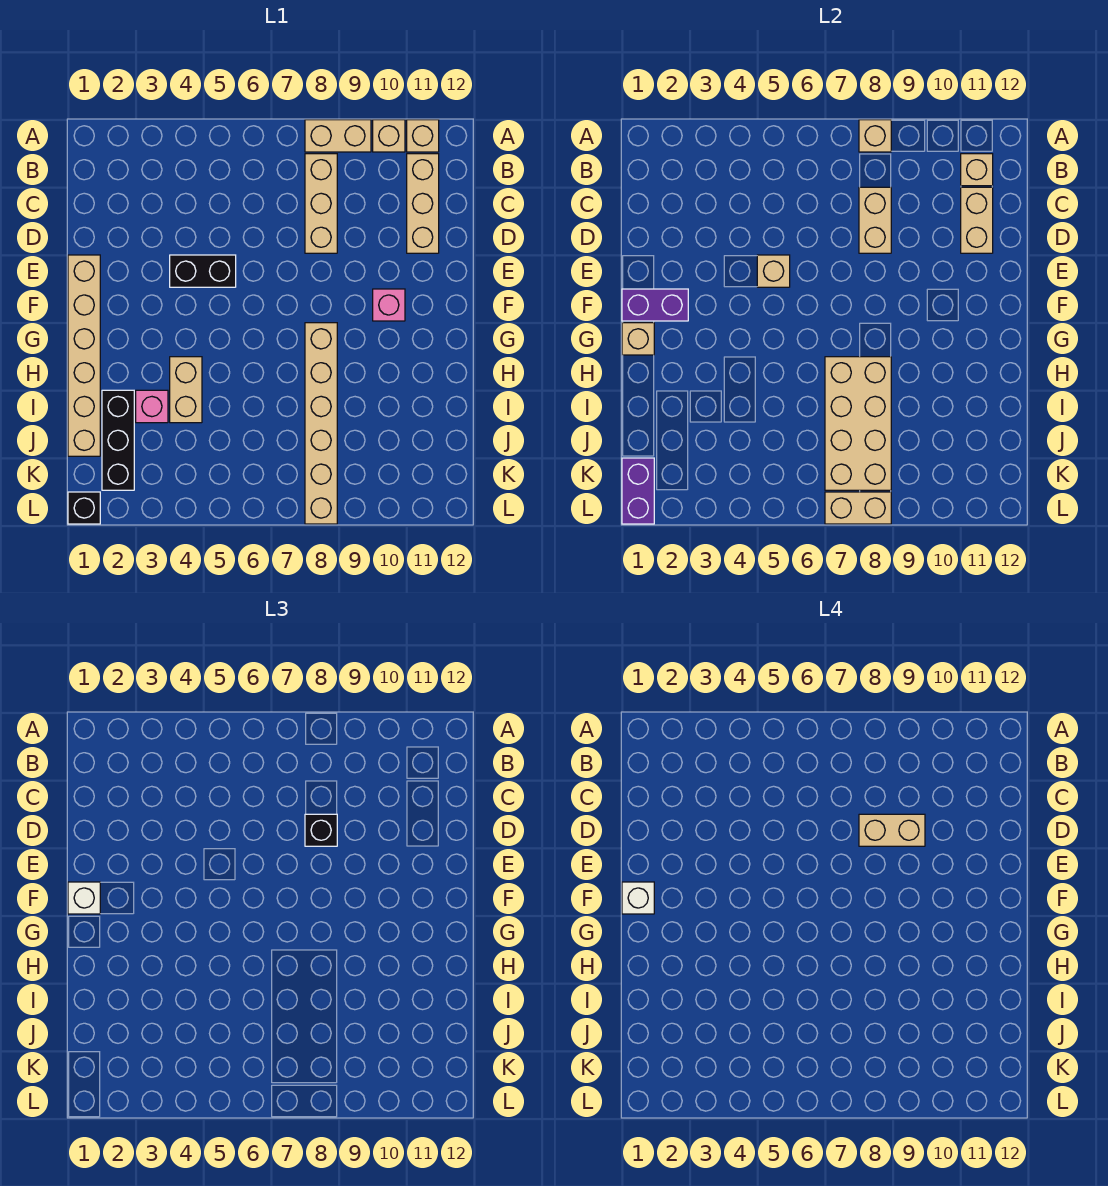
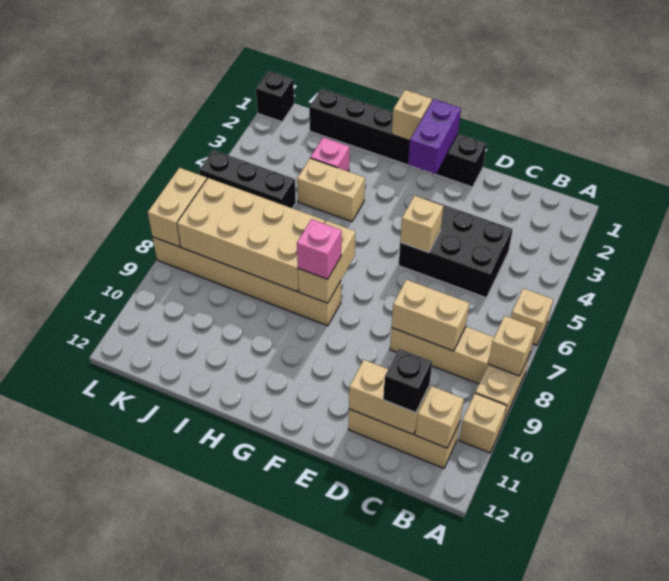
tan 1x1 brick [407,120,439,152] -> tan 1x1 brick moved to [511,288,553,345]
black 1x1 brick [305,814,337,846] -> black 1x1 brick moved to [383,349,432,413]
tan 1x2 brick [859,814,925,846] -> tan 1x2 brick moved to [298,221,355,303]
tan 1x6 brick [68,255,100,456] -> black 1x6 brick [309,89,486,187]
black 1x2 brick [170,255,236,287] -> black 2x3 brick [399,198,513,298]
white 1x1 brick [68,882,100,914] -> none
white 1x1 brick [622,882,654,914] -> none
pink 1x1 brick [373,289,405,321] -> pink 1x1 brick moved to [297,219,342,279]
black 1x3 brick [102,390,134,490] -> black 1x3 brick moved to [199,150,296,208]
purple 1x2 brick [622,458,654,524] -> none

